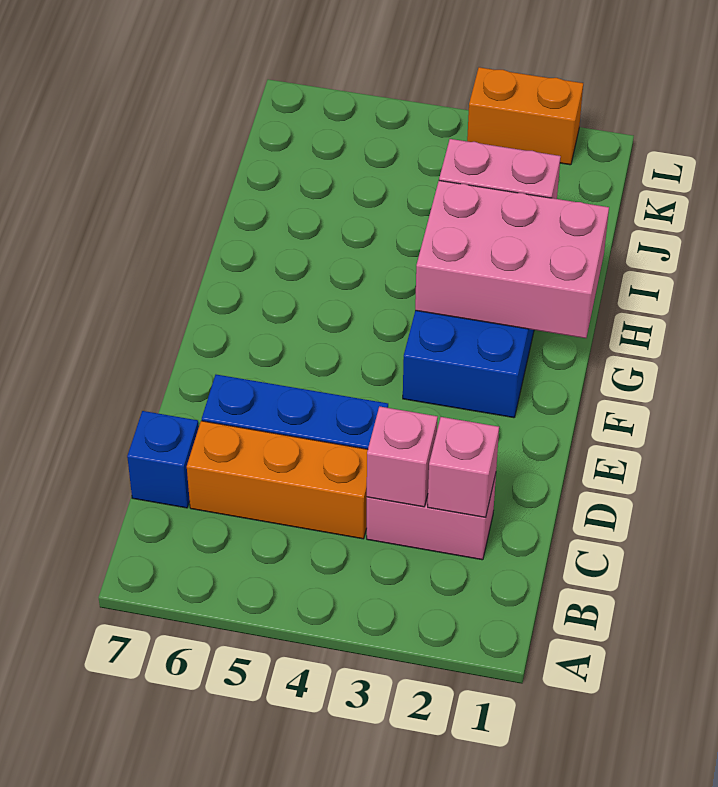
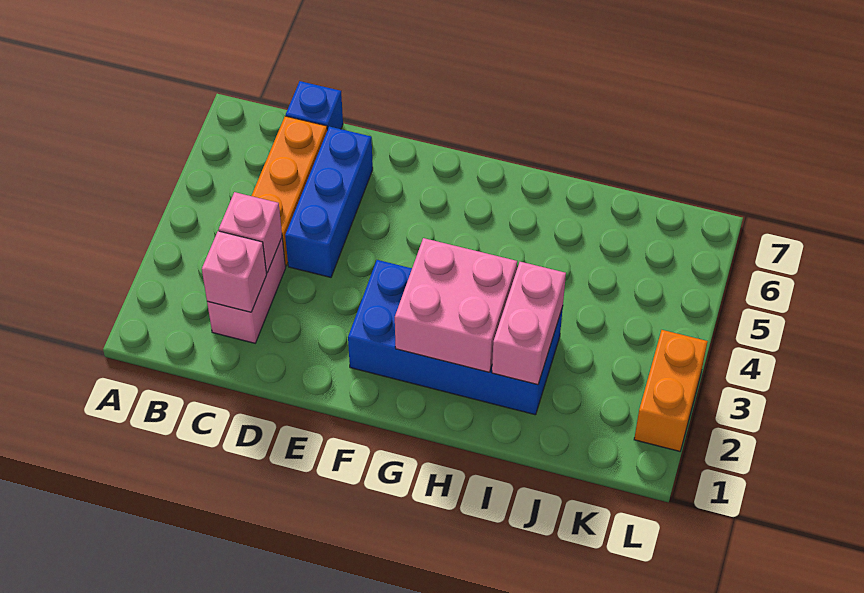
pink 2x3 brick [415,181,609,338] -> pink 2x2 brick [395,238,517,372]

